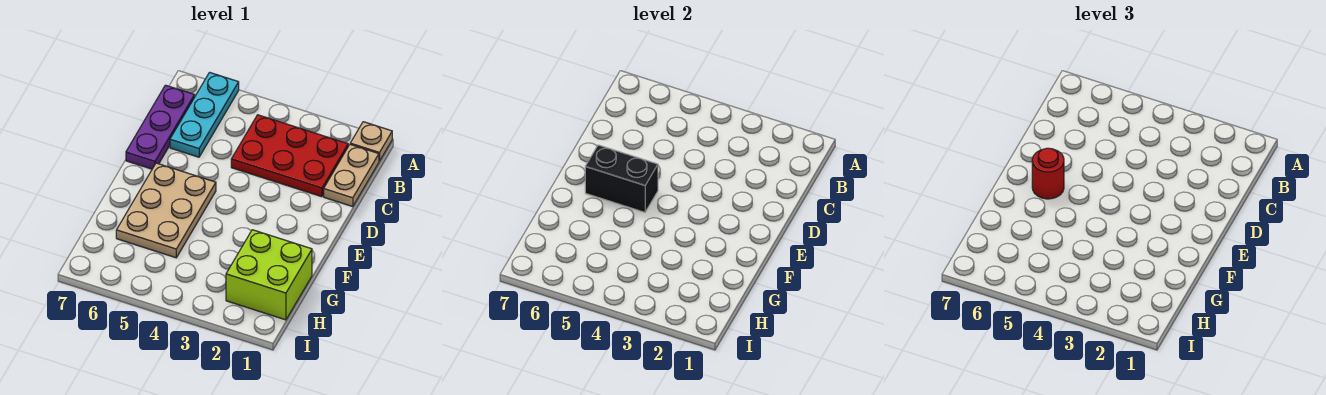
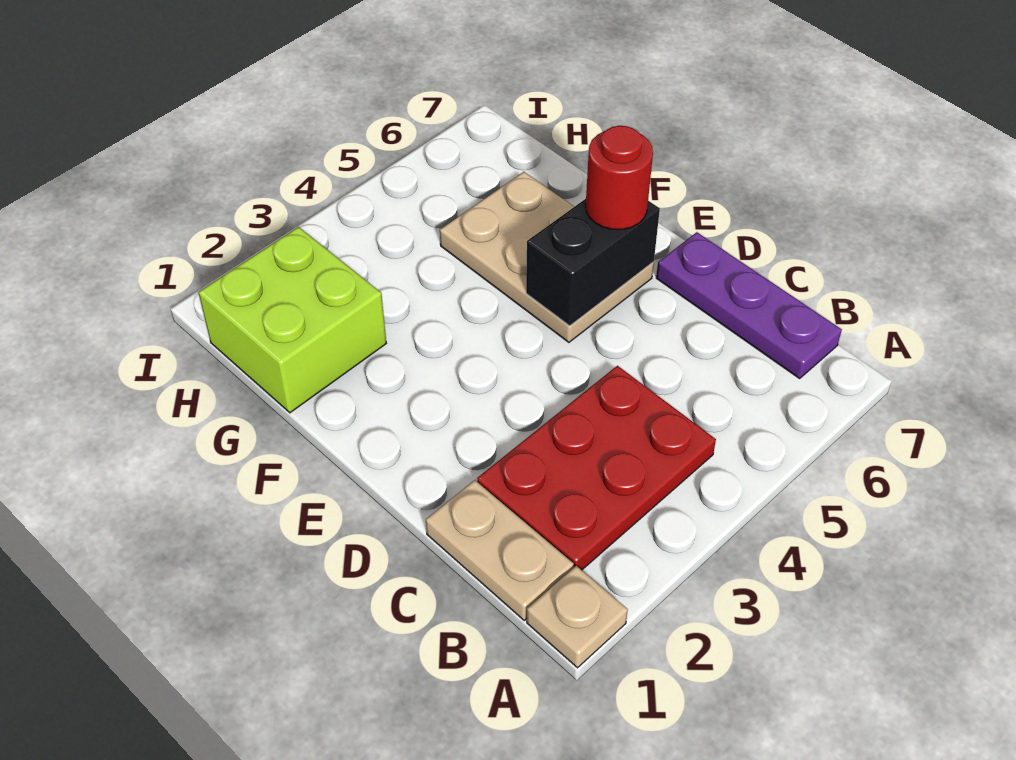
cyan 1x3 plate [170,72,239,157] -> none

